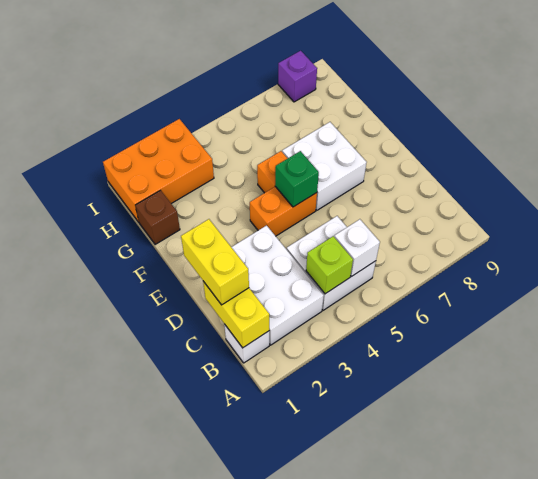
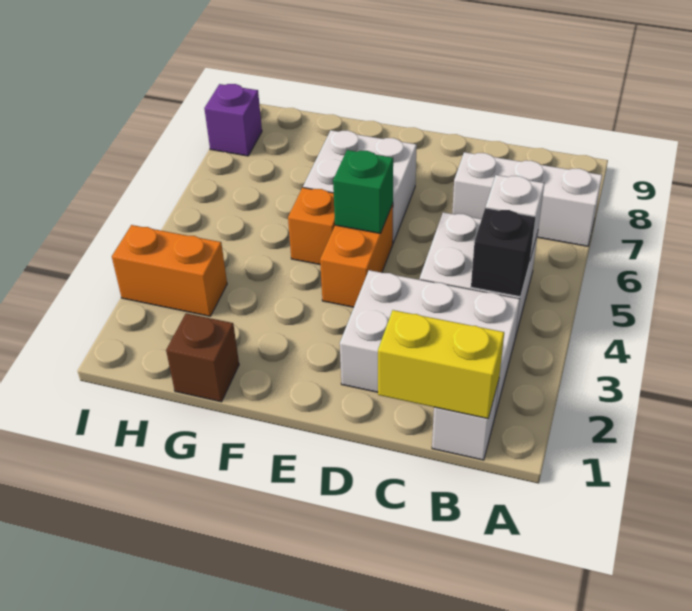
none -> white 1x3 brick [452,152,602,246]
lime 1x1 brick [306,236,353,294] -> black 1x1 brick [471,208,535,297]
yellow 1x2 brick [181,219,249,305] -> none
orange 2x3 brick [103,119,214,222] -> orange 1x2 brick [112,225,227,316]

